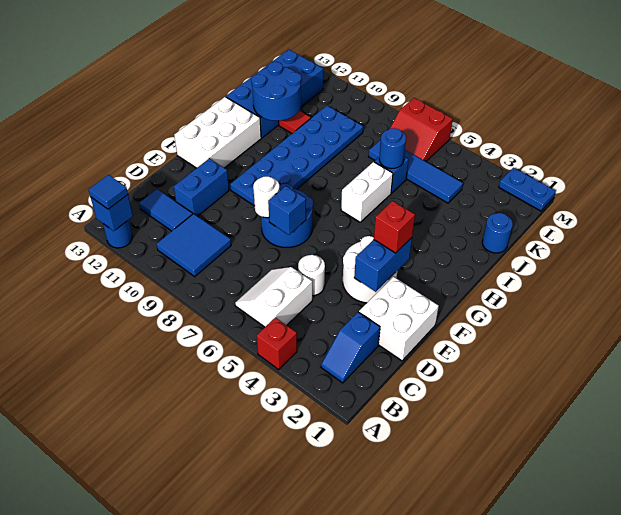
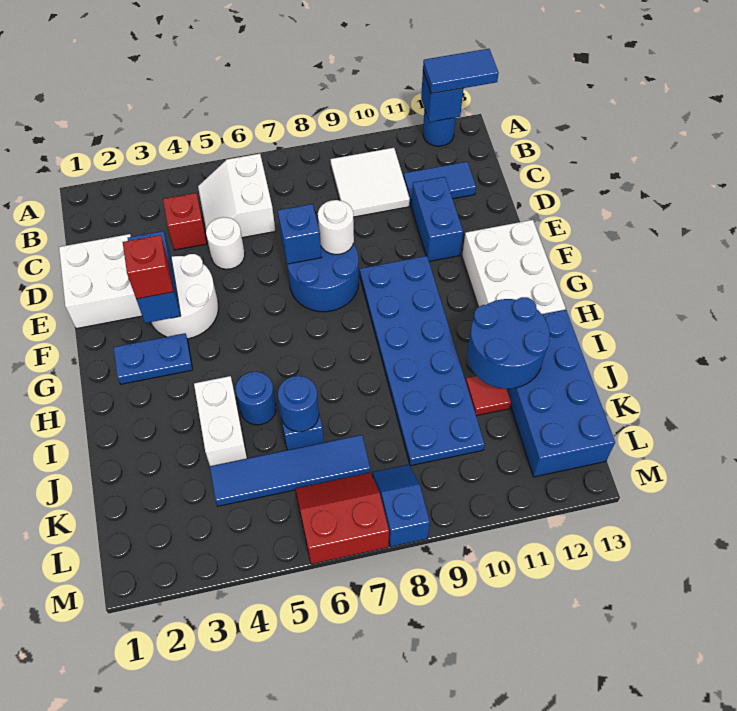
red 1x1 brick [257,317,297,369] -> red 1x1 brick moved to [163,193,207,250]
blue 1x1 tile [89,175,128,209] -> blue 1x2 tile [423,49,499,94]
blue 1x2 slope [321,312,380,383] -> blue 1x2 slope moved to [373,465,430,547]
white 2x2 slope [235,267,312,327] -> white 2x2 slope turned to [198,154,275,238]
blue 2x2 tile [157,214,231,277] -> white 2x2 tile [330,148,410,217]
white 1x2 brick [341,162,393,222] -> white 1x2 brick moved to [194,376,247,466]
blue 1x1 round brick [482,213,513,253] -> blue 1x1 round brick moved to [236,372,276,425]
blue 1x2 plate [499,168,556,211] -> blue 1x2 plate moved to [114,333,193,384]

